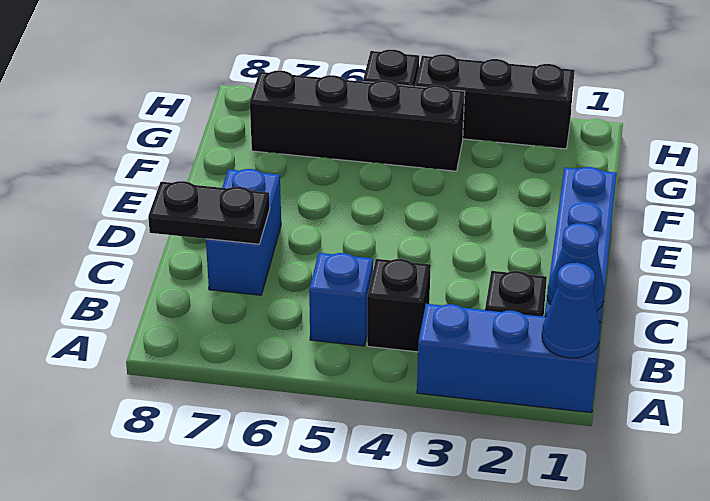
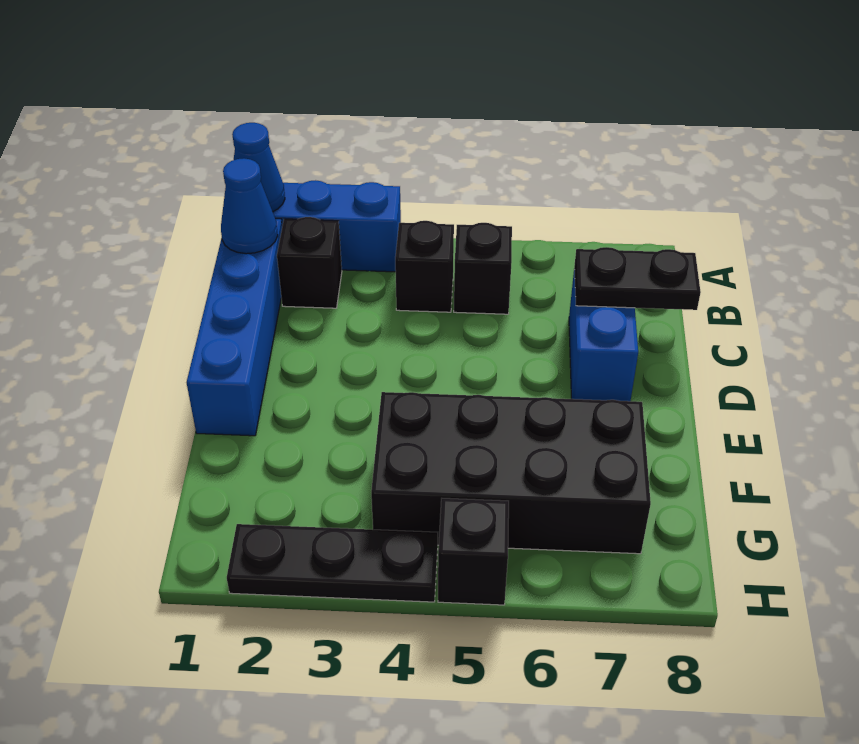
blue 1x1 brick [309,253,373,346] -> black 1x1 brick [454,223,512,314]
black 1x4 brick [250,71,465,171] -> black 2x4 brick [371,392,651,554]
black 1x3 brick [415,54,575,149] -> black 1x3 plate [227,524,438,602]

